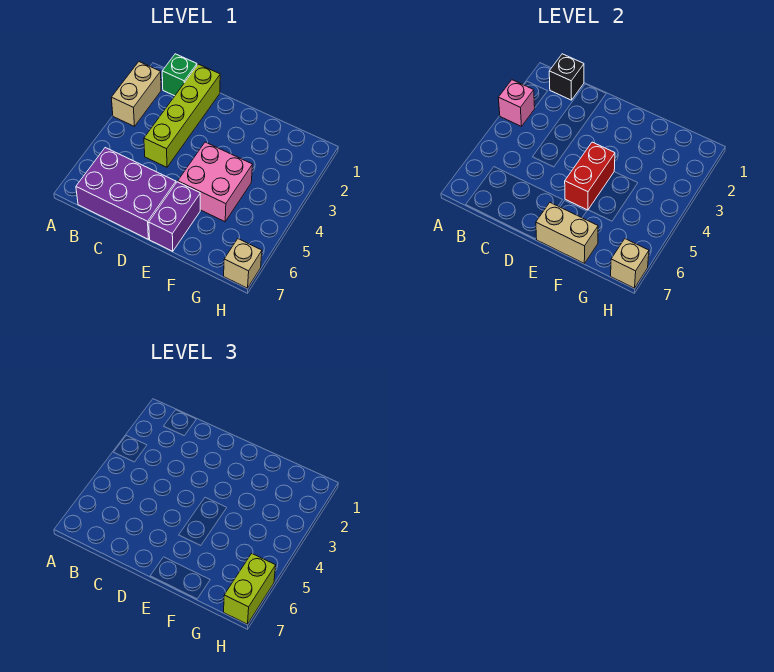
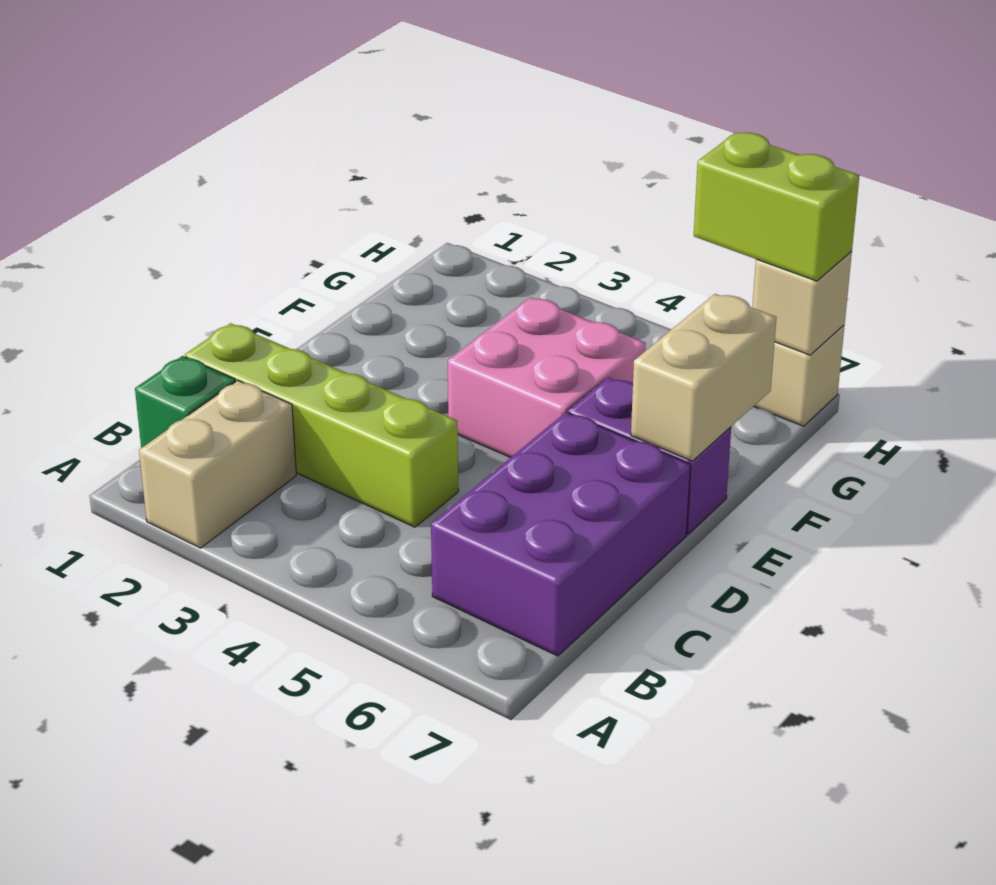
tan 1x2 brick [111,62,161,126] -> tan 1x2 brick turned to [139,381,296,548]
pink 1x1 brick [498,80,535,126] -> none
black 1x1 brick [549,54,584,100] -> none
red 1x2 brick [565,142,615,210] -> none

